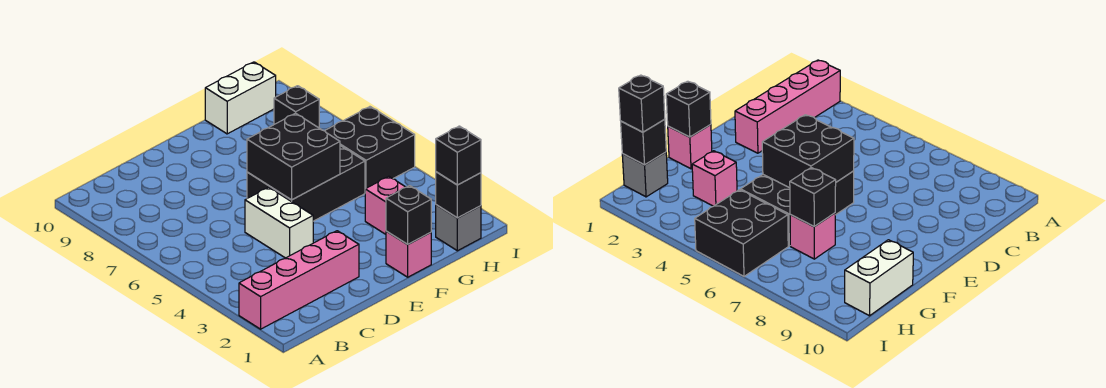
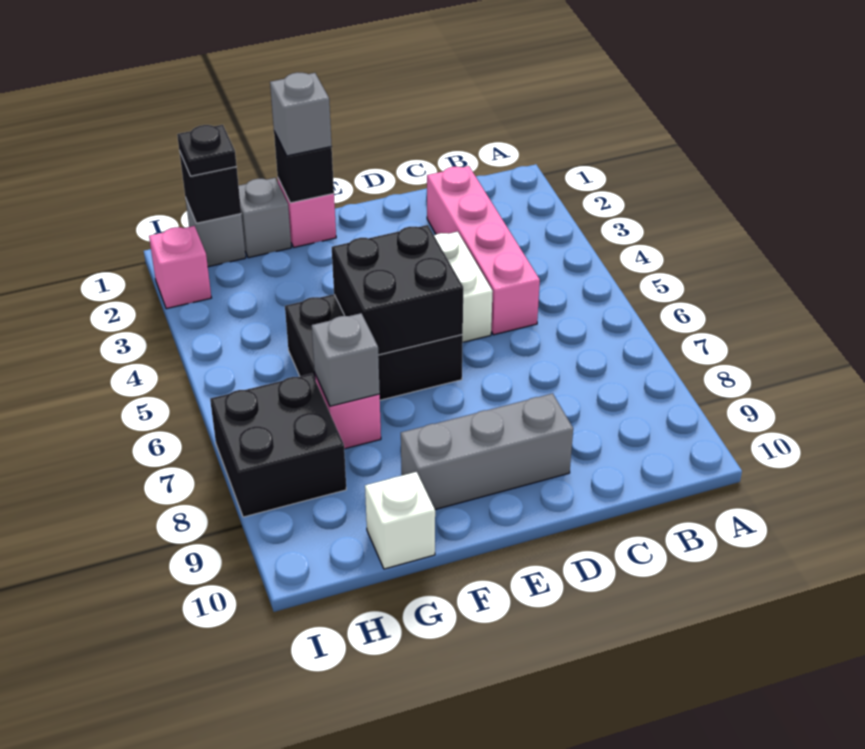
pink 1x4 brick [239,231,359,329] -> pink 1x4 brick turned to [427,166,540,335]
none -> grey 1x3 brick [401,393,573,510]
none -> grey 1x1 brick [270,72,332,156]
none -> grey 1x1 brick [239,178,291,258]
pink 1x1 brick [365,176,405,234] -> pink 1x1 brick moved to [149,226,211,309]
black 1x1 brick [274,86,319,128] -> grey 1x1 brick [312,313,380,406]
white 1x2 brick [205,62,276,134] -> white 1x1 brick [365,472,435,569]
black 1x1 brick [436,126,481,185] -> black 1x1 plate [177,125,237,176]
black 2x2 brick [325,107,415,189] -> black 2x2 brick moved to [210,374,346,517]

